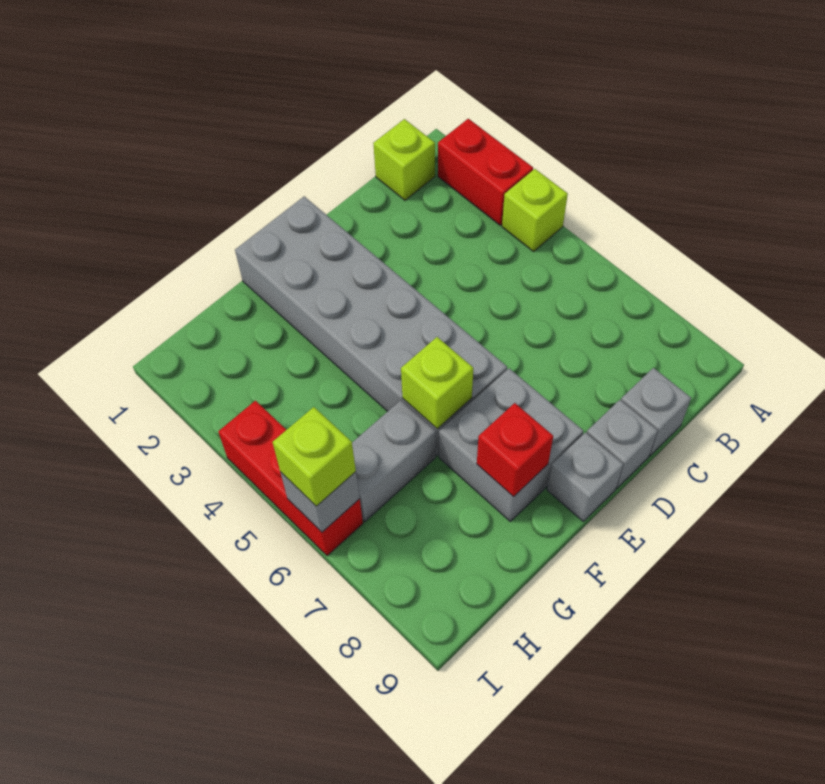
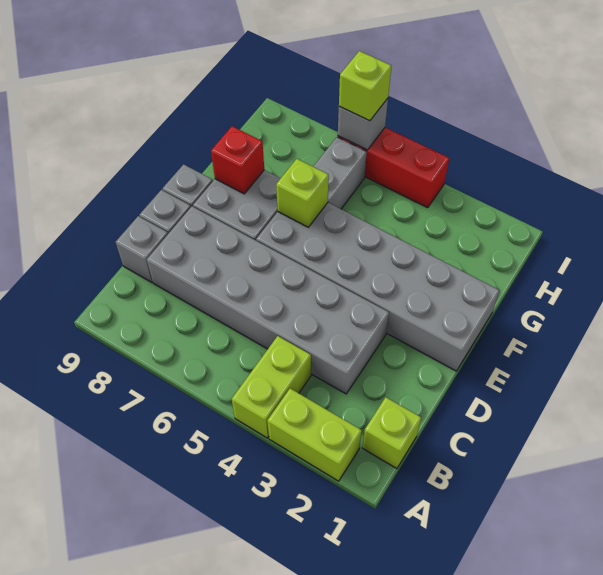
red 1x2 brick [438,119,533,225] -> lime 1x2 brick [267,389,362,481]
lime 1x1 brick [502,169,568,252] -> lime 1x2 brick [232,336,311,438]
none -> grey 2x6 brick [147,206,389,394]

